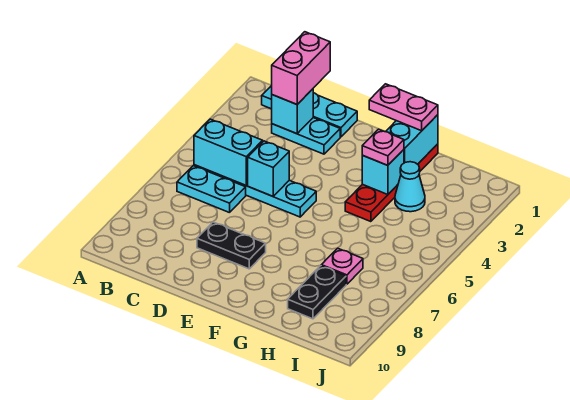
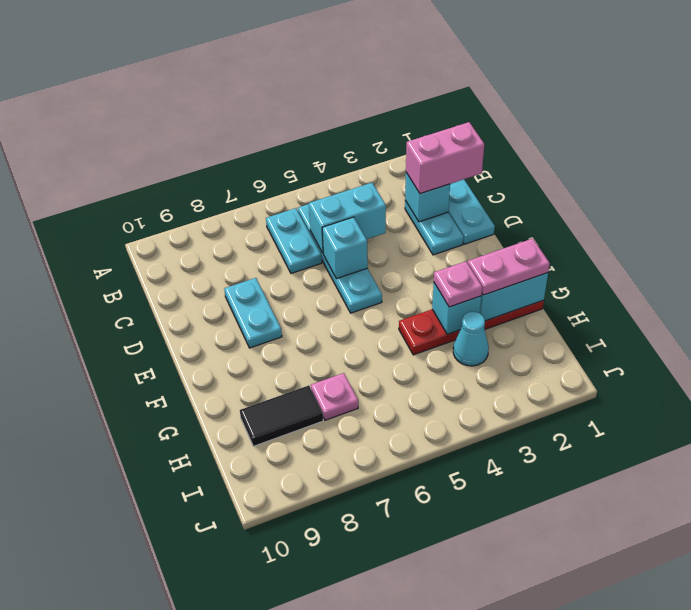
cyan 1x2 brick [194,119,263,185] -> cyan 1x2 brick turned to [309,183,386,253]
black 1x2 plate [197,222,266,269] -> cyan 1x2 plate [224,278,282,348]
pink 1x2 plate [369,84,438,131] -> pink 1x2 plate turned to [468,239,550,295]
black 1x2 plate [288,266,346,319] -> black 1x2 tile [240,385,323,446]

